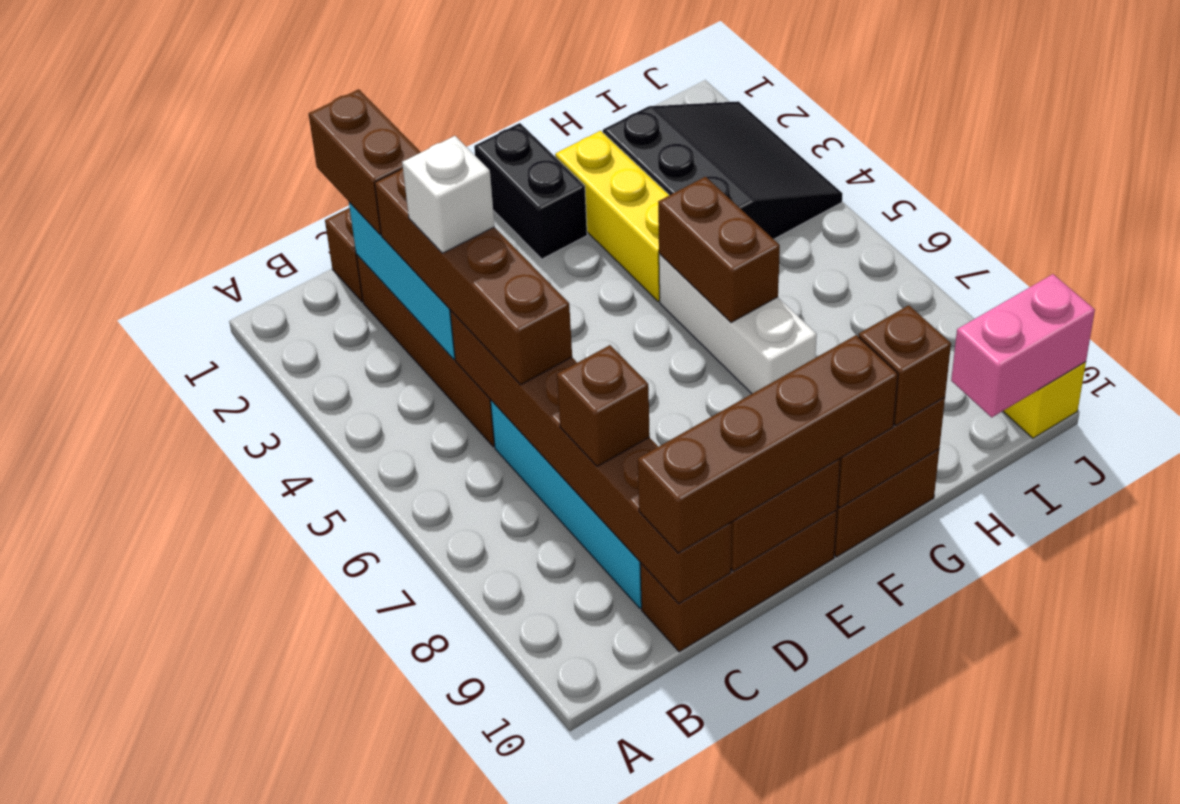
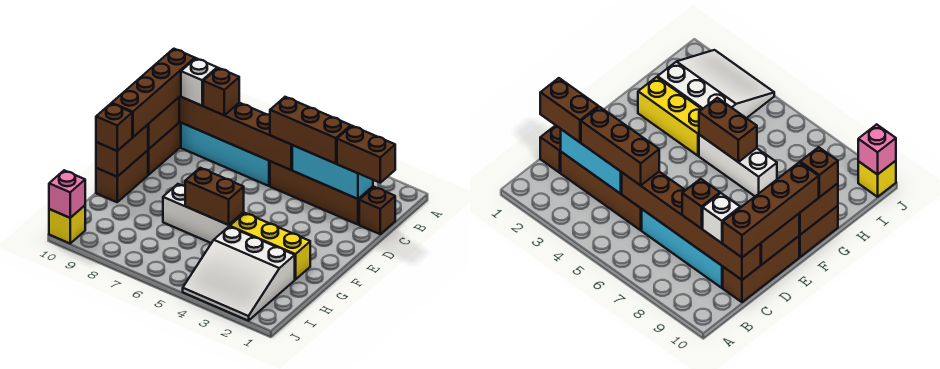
brown 1x4 brick [375,168,572,385] -> brown 1x3 brick [270,97,351,164]
white 1x1 brick [402,136,495,253] -> white 1x1 brick moved to [181,58,217,106]
black 1x2 brick [474,123,587,259] -> none
black 3x3 slope [603,101,843,239] -> white 3x3 slope [183,226,295,321]
pink 1x2 brick [951,274,1095,417] -> pink 1x1 brick [49,170,85,218]

